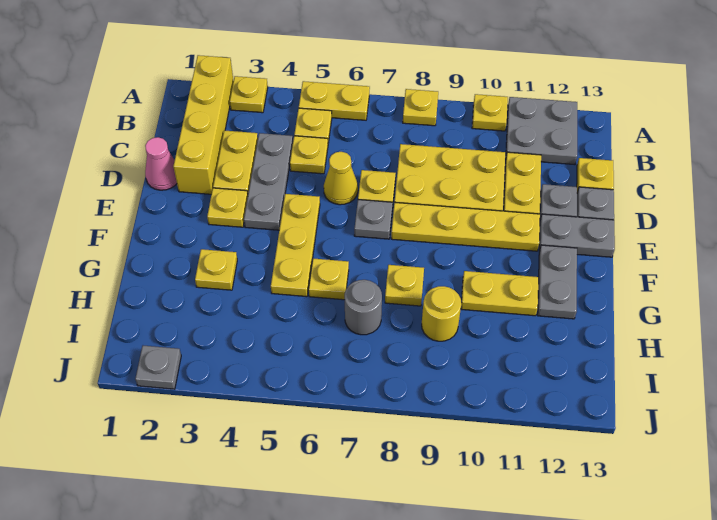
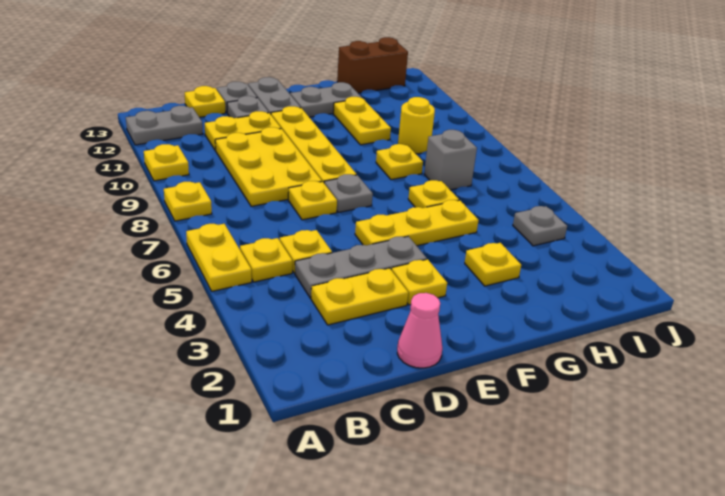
yellow 1x4 brick [173,55,233,194] -> none
yellow 1x1 plate [230,76,268,113] -> none
grey 2x2 plate [506,97,577,165] -> grey 1x2 plate [126,106,203,145]
yellow 1x1 cone [324,152,358,205] -> none
grey 1x1 round brick [345,280,382,335] -> grey 1x1 brick [424,130,477,190]
none -> brown 1x2 brick [337,37,408,93]
grey 1x1 plate [135,346,181,389] -> grey 1x1 plate moved to [513,206,567,246]

